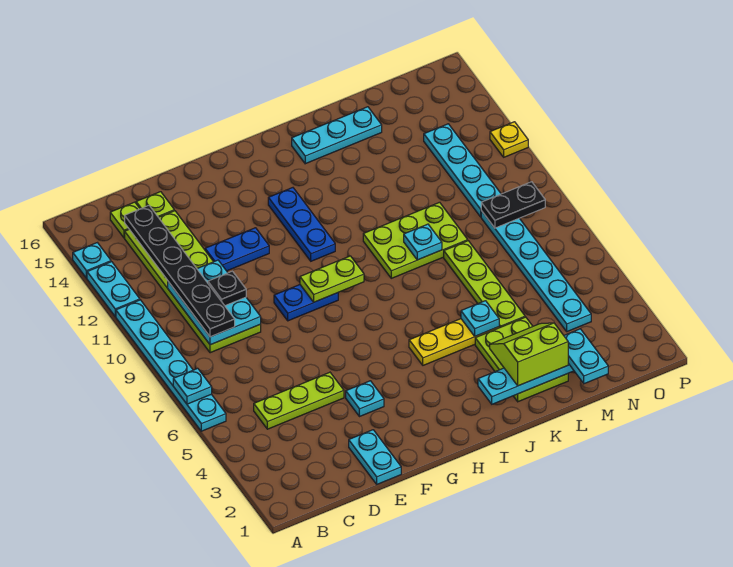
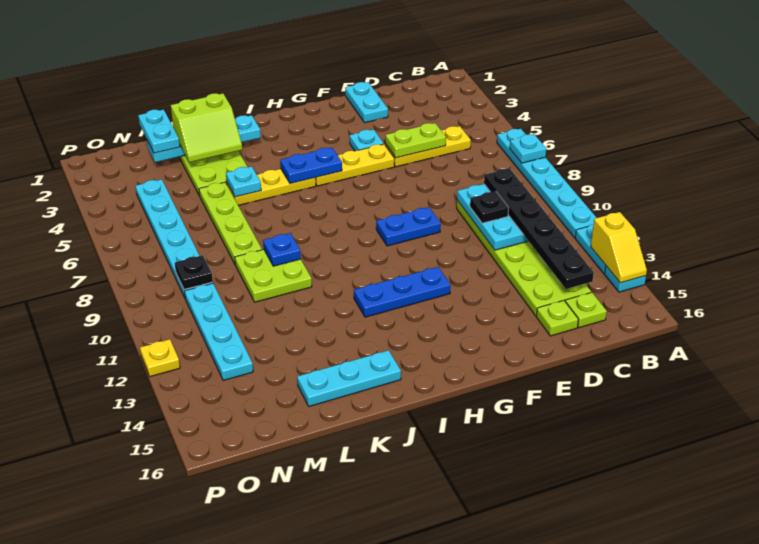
none -> yellow 1x2 slope [591,212,647,283]
lime 1x3 plate [254,372,344,429] -> yellow 1x3 plate [385,126,471,167]
blue 1x2 plate [205,228,269,271] -> blue 1x2 plate moved to [280,147,342,184]
none -> yellow 1x3 plate [315,144,394,186]
lime 1x2 plate [300,256,364,302] -> lime 1x2 plate moved to [385,123,446,158]
blue 1x3 plate [268,188,335,261] -> blue 1x3 plate turned to [354,267,451,317]
lime 2x3 plate [363,202,468,278] -> lime 2x2 plate [235,249,312,302]
cyan 1x1 plate [404,224,442,260] -> blue 1x1 plate [263,233,301,266]
black 1x2 plate [481,182,545,228] -> black 1x1 plate [175,255,213,290]

